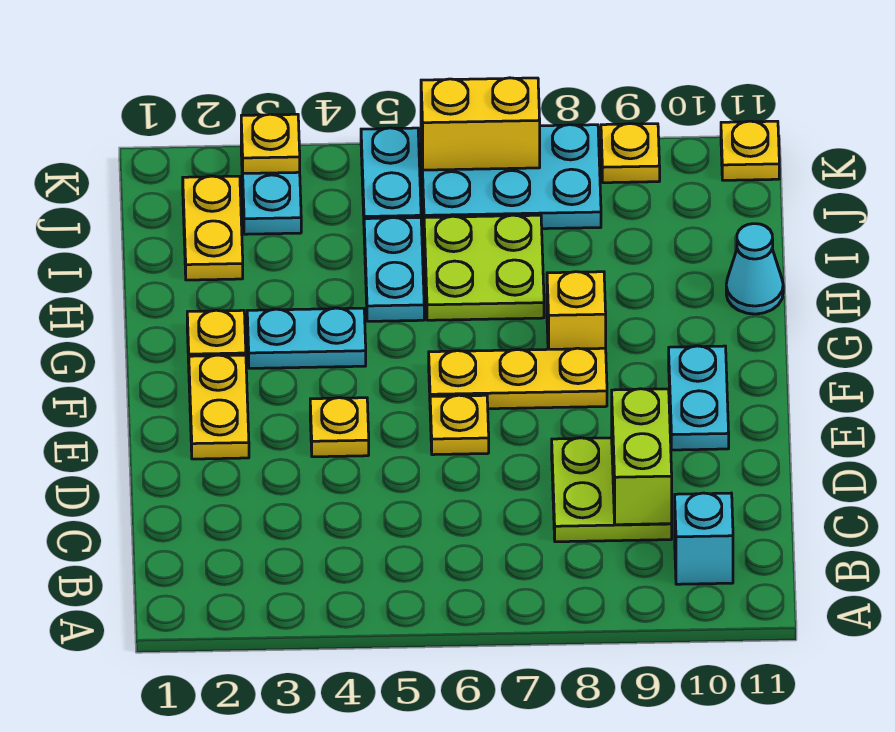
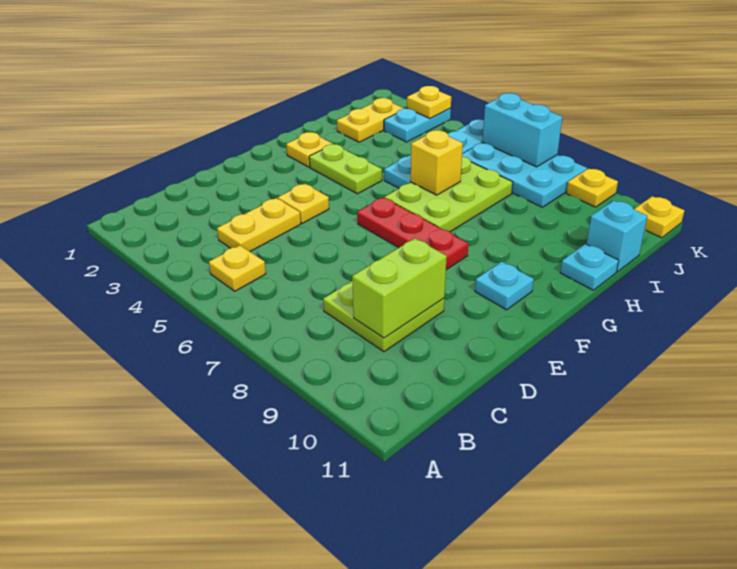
cyan 1x1 brick [675,493,733,584] -> cyan 1x1 brick moved to [587,200,647,272]
yellow 1x2 plate [189,355,249,459] -> yellow 1x2 plate moved to [217,198,301,251]
yellow 1x1 plate [430,395,489,455] -> yellow 1x1 plate moved to [209,245,266,291]
cyan 1x2 plate [669,346,729,450] -> cyan 1x1 plate [475,262,534,310]
yellow 1x3 plate [429,348,607,409] -> red 1x3 plate [357,197,468,270]
cyan 1x2 plate [247,308,366,368] -> lime 1x2 plate [309,144,382,194]
yellow 1x1 brick [547,272,606,349] -> yellow 1x1 brick moved to [411,130,463,195]
lime 2x2 plate [424,215,544,320] -> lime 2x3 plate [385,156,513,232]
cyan 1x1 cone [726,224,783,314] -> cyan 1x1 plate [560,244,619,290]
yellow 1x2 brick [421,78,540,170] -> cyan 1x2 brick [482,93,562,167]

